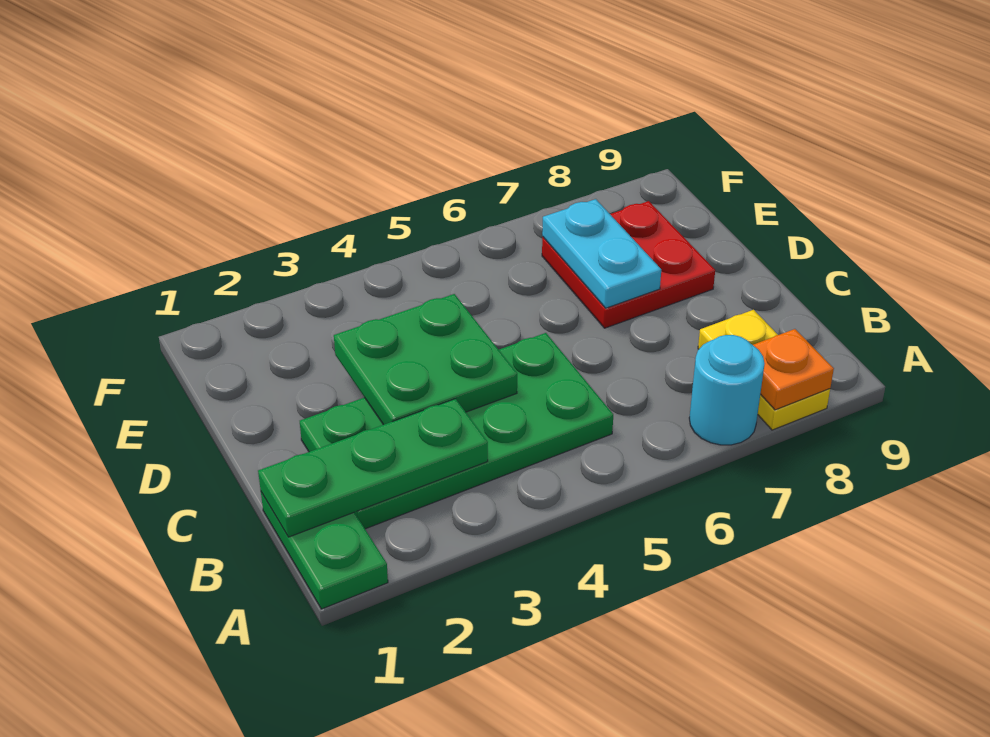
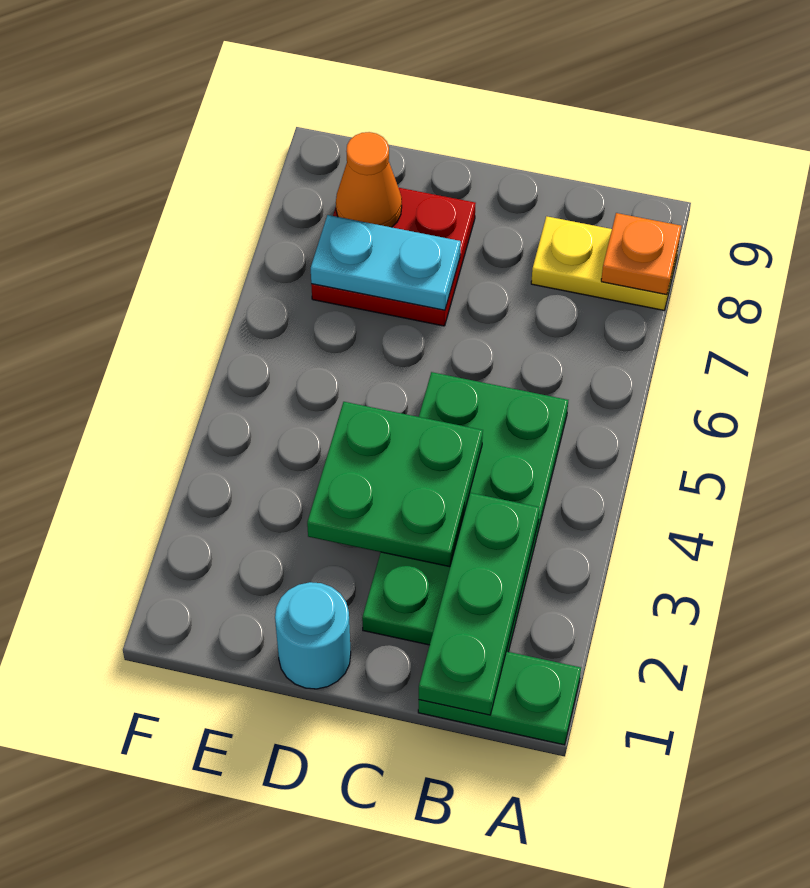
cyan 1x1 round brick [689,335,765,445] -> cyan 1x1 round brick moved to [275,582,351,689]
none -> orange 1x1 cone [336,132,402,227]

